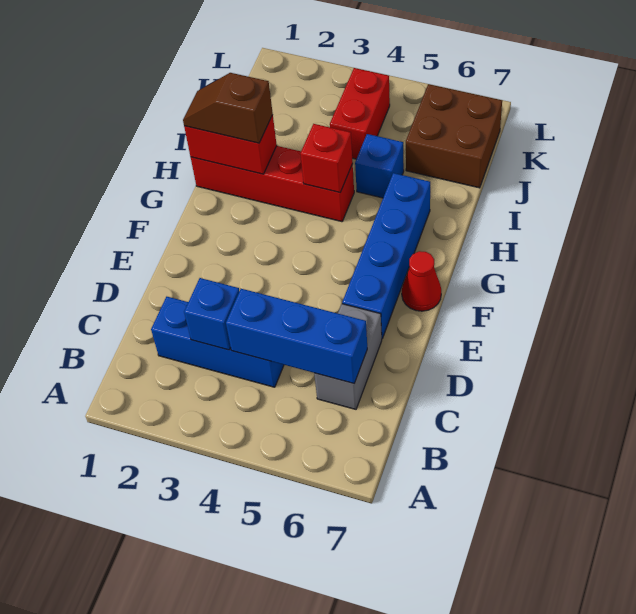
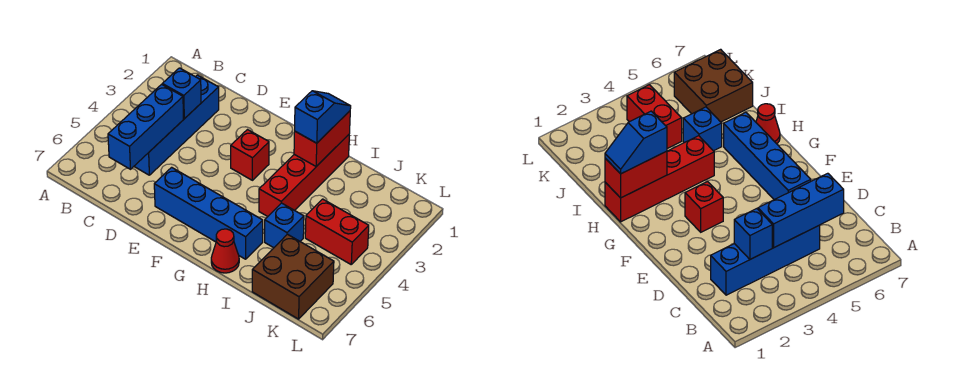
blue 1x3 brick [151,297,284,387] -> blue 1x4 brick [134,75,219,175]
grey 1x2 brick [314,304,382,409] -> none
red 1x1 cone [402,251,441,311] -> red 1x1 cone moved to [211,229,239,273]
brown 1x2 slope [183,73,273,143] -> blue 1x2 slope [295,91,351,143]
red 1x1 brick [300,124,353,192] -> red 1x1 brick moved to [231,130,269,180]

